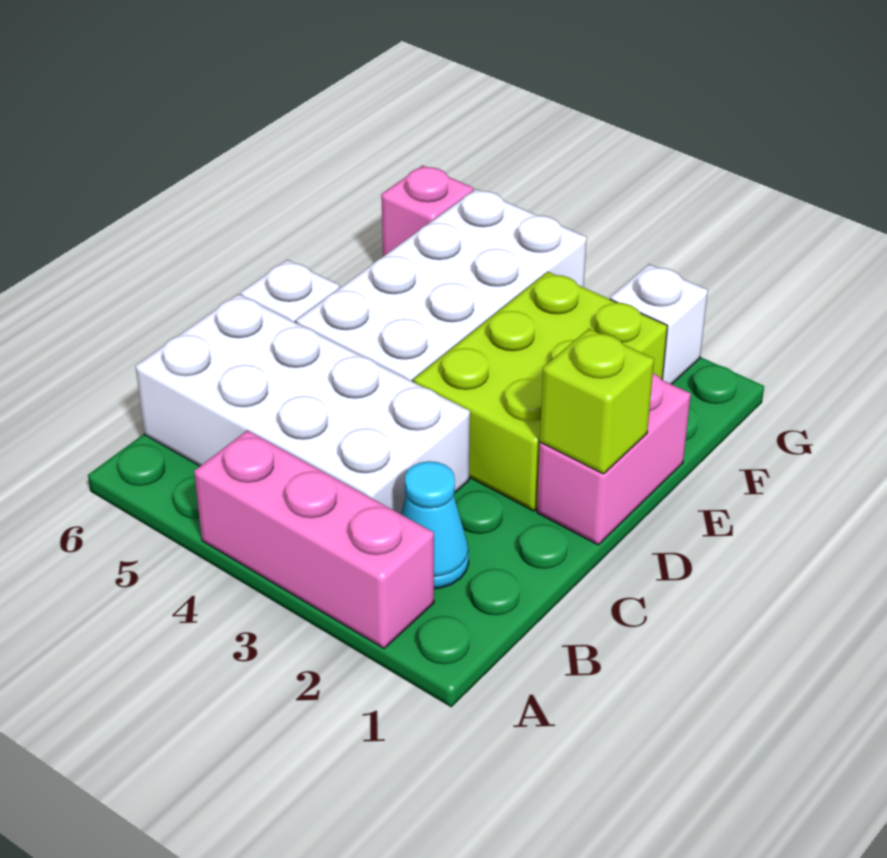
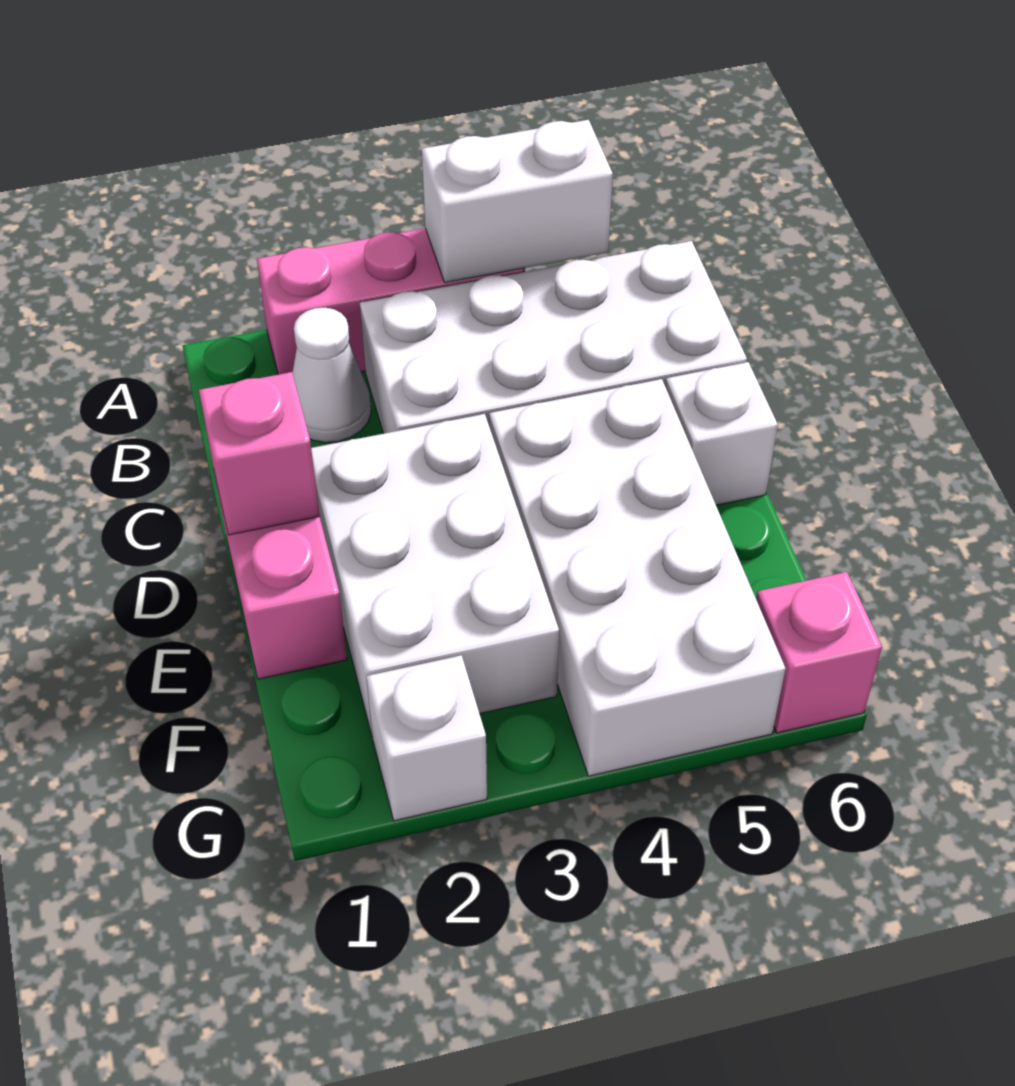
none -> white 1x2 brick [422,120,613,283]
cyan 1x1 cone [401,461,469,589] -> white 1x1 cone [292,308,371,443]
lime 1x1 brick [540,329,654,474] -> pink 1x1 brick [199,372,320,535]
lime 2x3 brick [413,272,667,511] -> white 2x3 brick [311,414,559,737]

